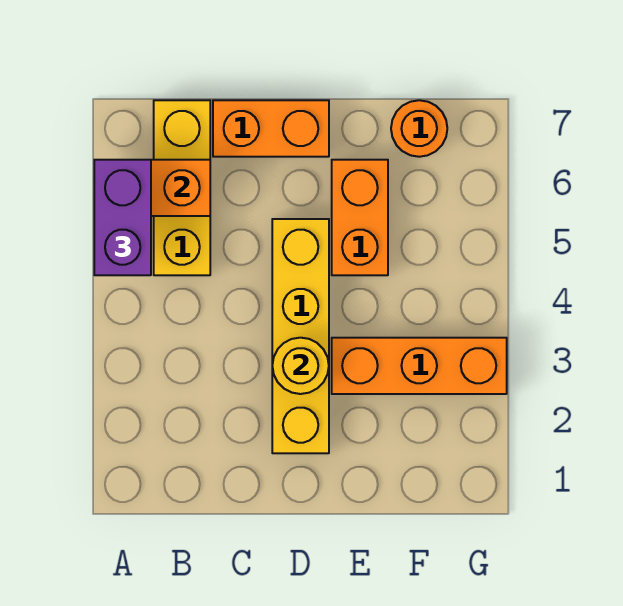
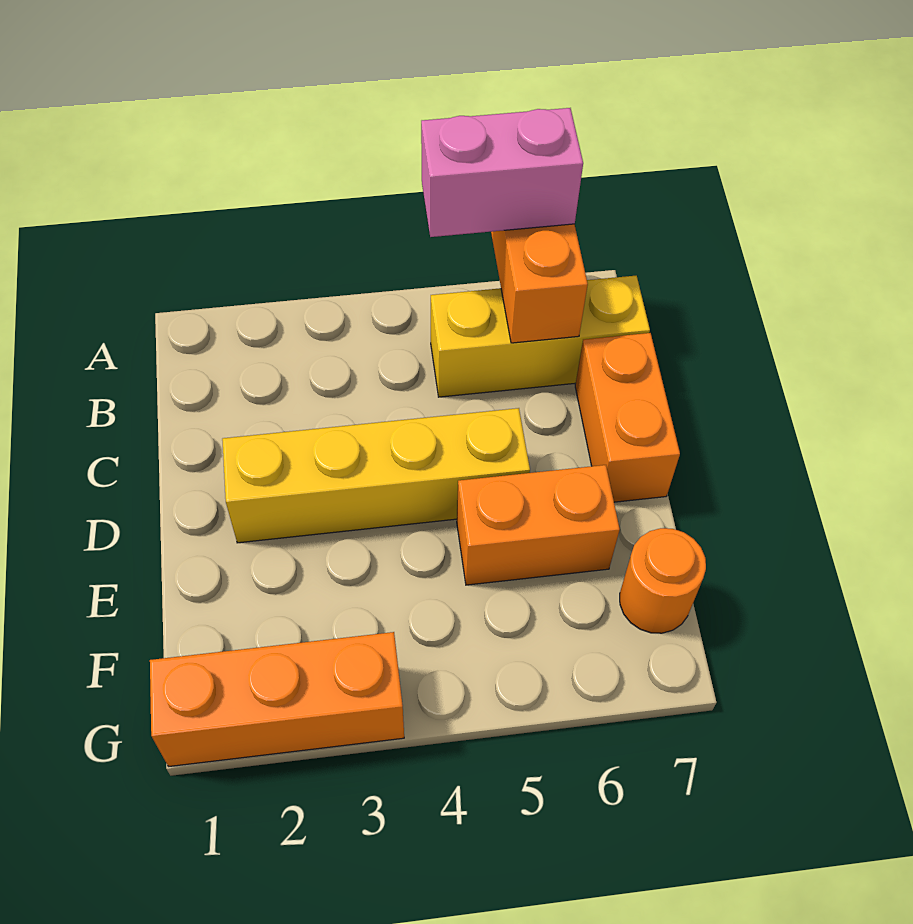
purple 1x2 brick [94,160,151,275] -> pink 1x2 brick [421,108,583,237]
yellow 1x1 round brick [272,338,329,394] -> none
orange 1x3 brick [332,338,507,394] -> orange 1x3 brick turned to [150,632,404,767]

